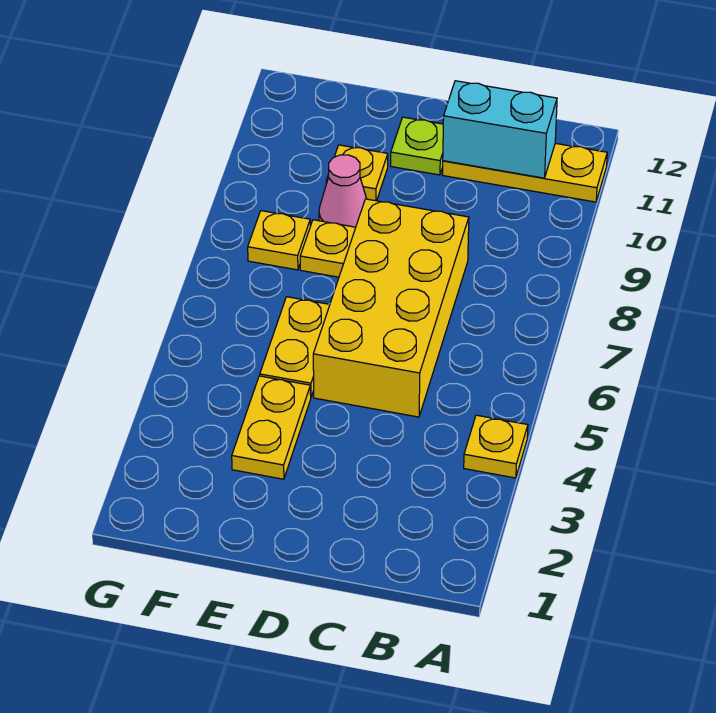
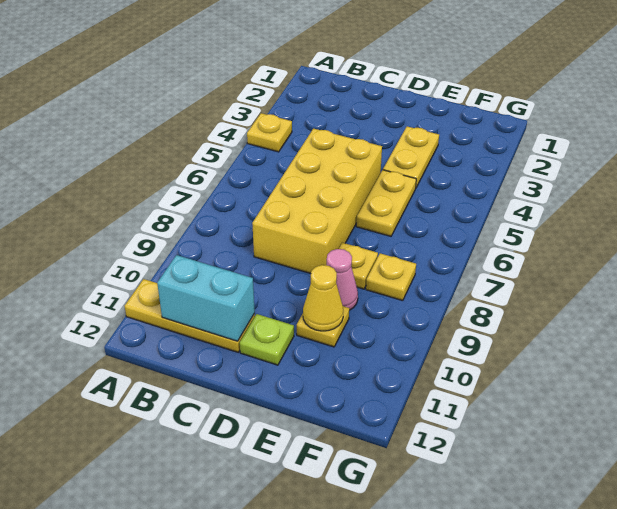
none -> yellow 1x1 cone [303,265,344,331]

